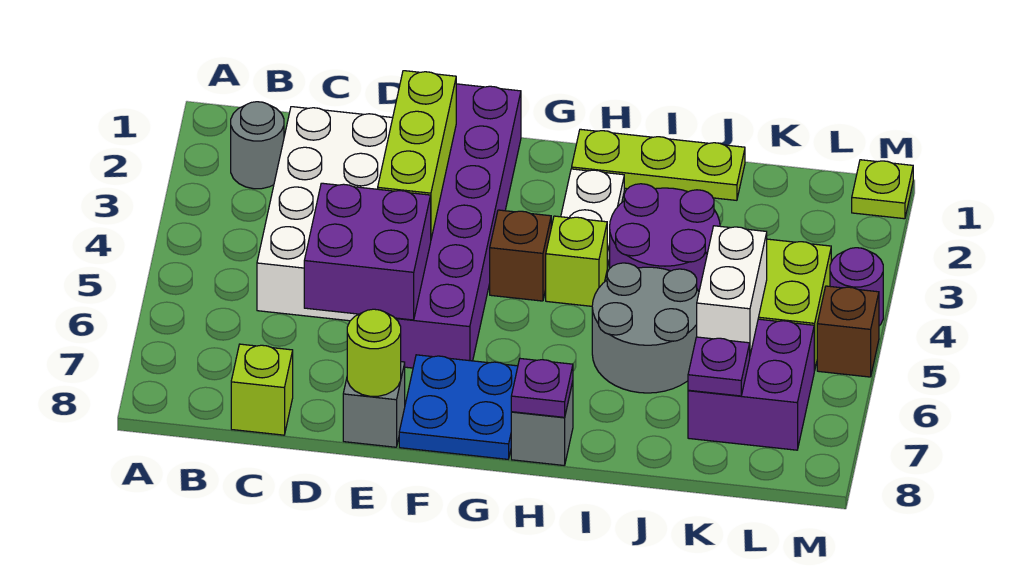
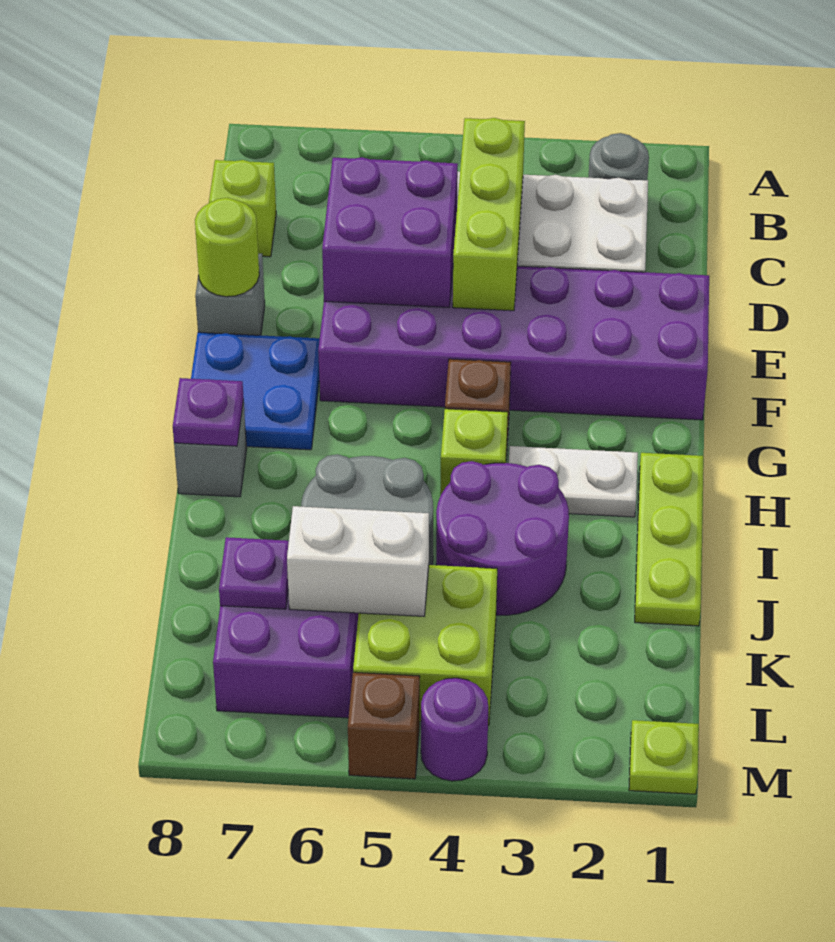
lime 1x3 brick [378,71,456,238] -> lime 1x3 brick turned to [453,118,525,311]

